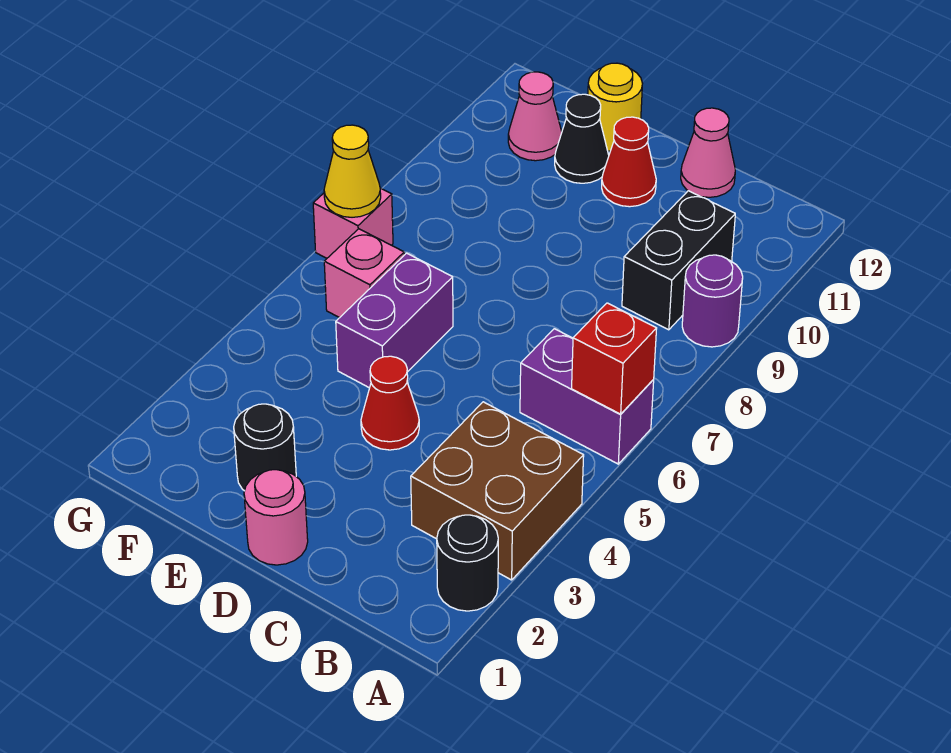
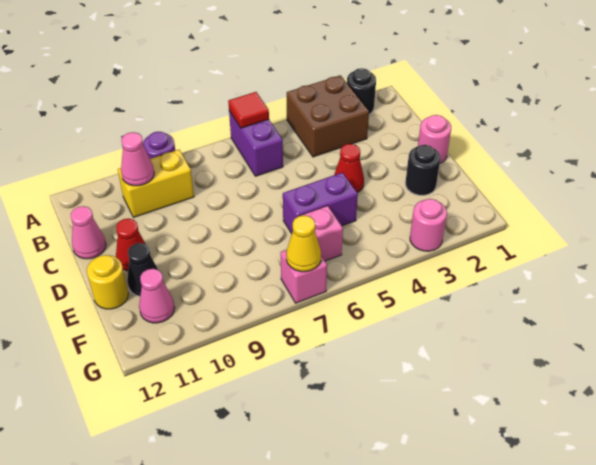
red 1x1 brick [572,303,657,414] -> red 1x1 tile [228,92,269,128]
black 1x2 brick [622,191,735,330] -> yellow 1x2 brick [118,150,194,217]
none -> pink 1x1 cone [121,132,154,186]
none -> pink 1x1 round brick [410,199,447,251]

